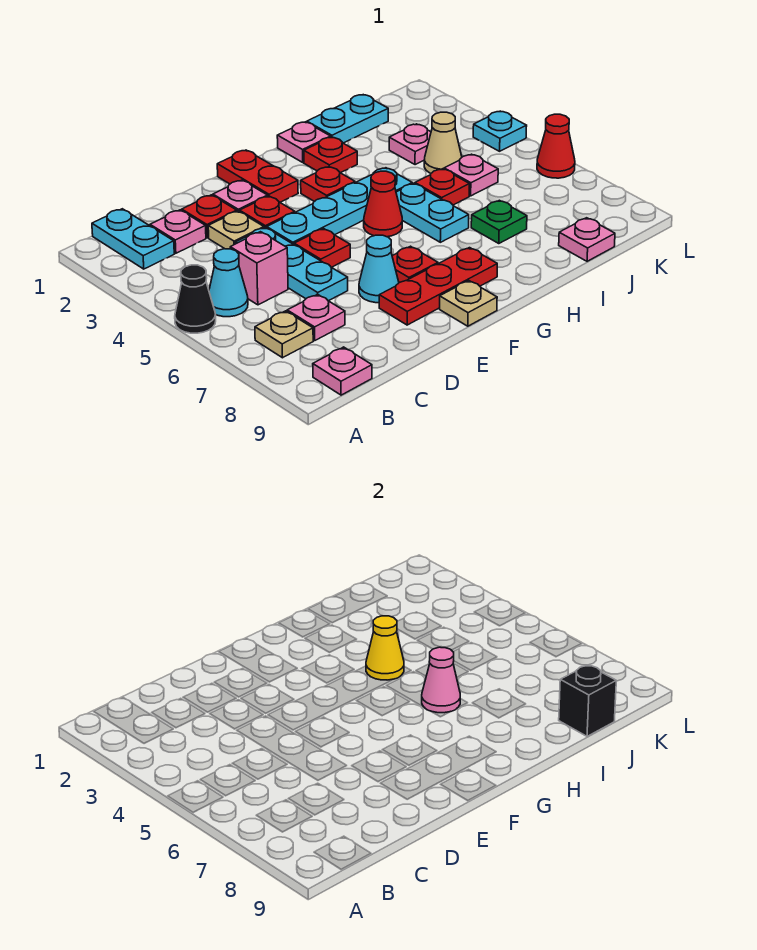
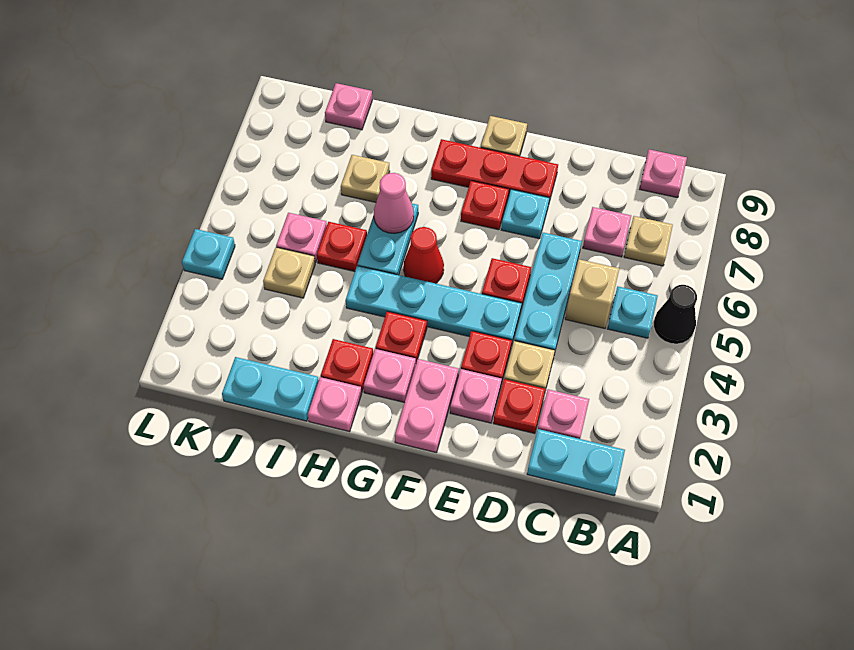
cyan 1x2 plate [92,209,174,269] -> cyan 1x2 plate turned to [527,429,625,496]
cyan 1x1 cone [209,249,248,317] -> cyan 1x1 plate [608,287,658,338]
pink 1x1 brick [230,232,288,305] -> tan 1x1 brick [565,259,619,328]
cyan 1x1 cone [359,235,399,303] -> cyan 1x1 plate [501,189,549,239]
red 1x2 plate [217,150,298,202] -> pink 1x2 plate [395,359,458,453]
yellow 1x1 cone [366,616,404,680] -> none
green 1x1 plate [471,200,527,244] -> tan 1x1 plate [341,155,390,202]
pink 1x1 plate [389,124,431,165] -> pink 1x1 plate moved to [364,349,416,403]
tan 1x1 cone [424,112,462,173] -> tan 1x1 plate [263,247,315,298]
black 1x1 brick [559,665,616,736] -> none
red 1x1 cone [537,114,575,178] -> none

